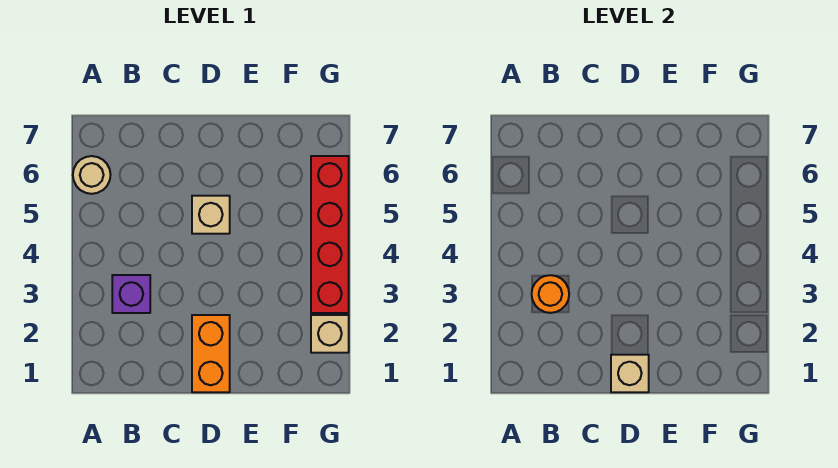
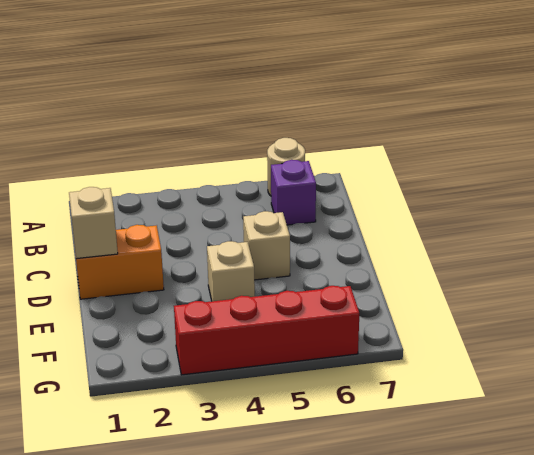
purple 1x1 brick [112,275,150,313] -> purple 1x1 brick moved to [271,160,316,225]
orange 1x1 round brick [532,275,569,313] -> none
tan 1x1 brick [311,315,349,353] -> tan 1x1 brick moved to [207,241,255,301]

